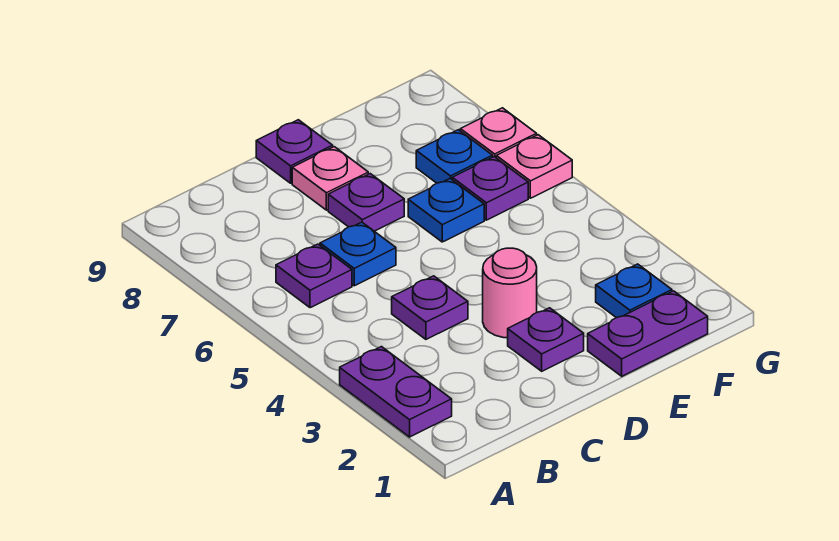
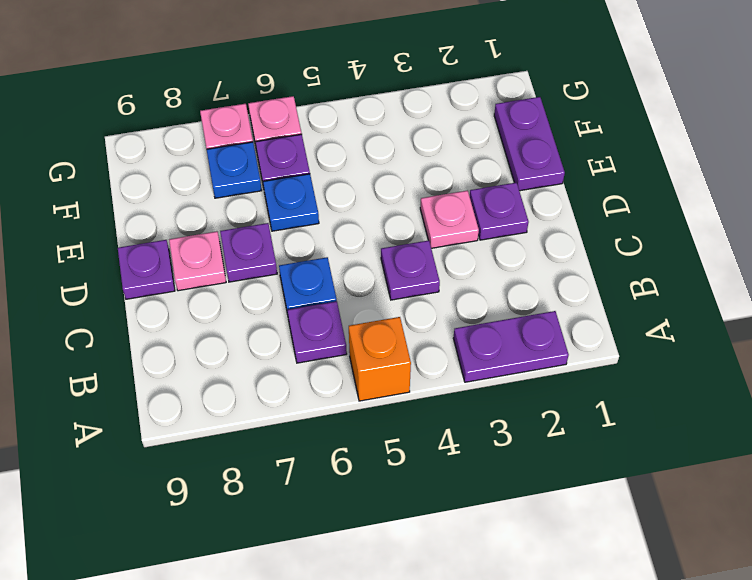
none -> orange 1x1 brick [349,317,411,401]
pink 1x1 round brick [483,248,537,338] -> pink 1x1 plate [420,190,479,248]
blue 1x1 plate [596,264,672,318] -> none

